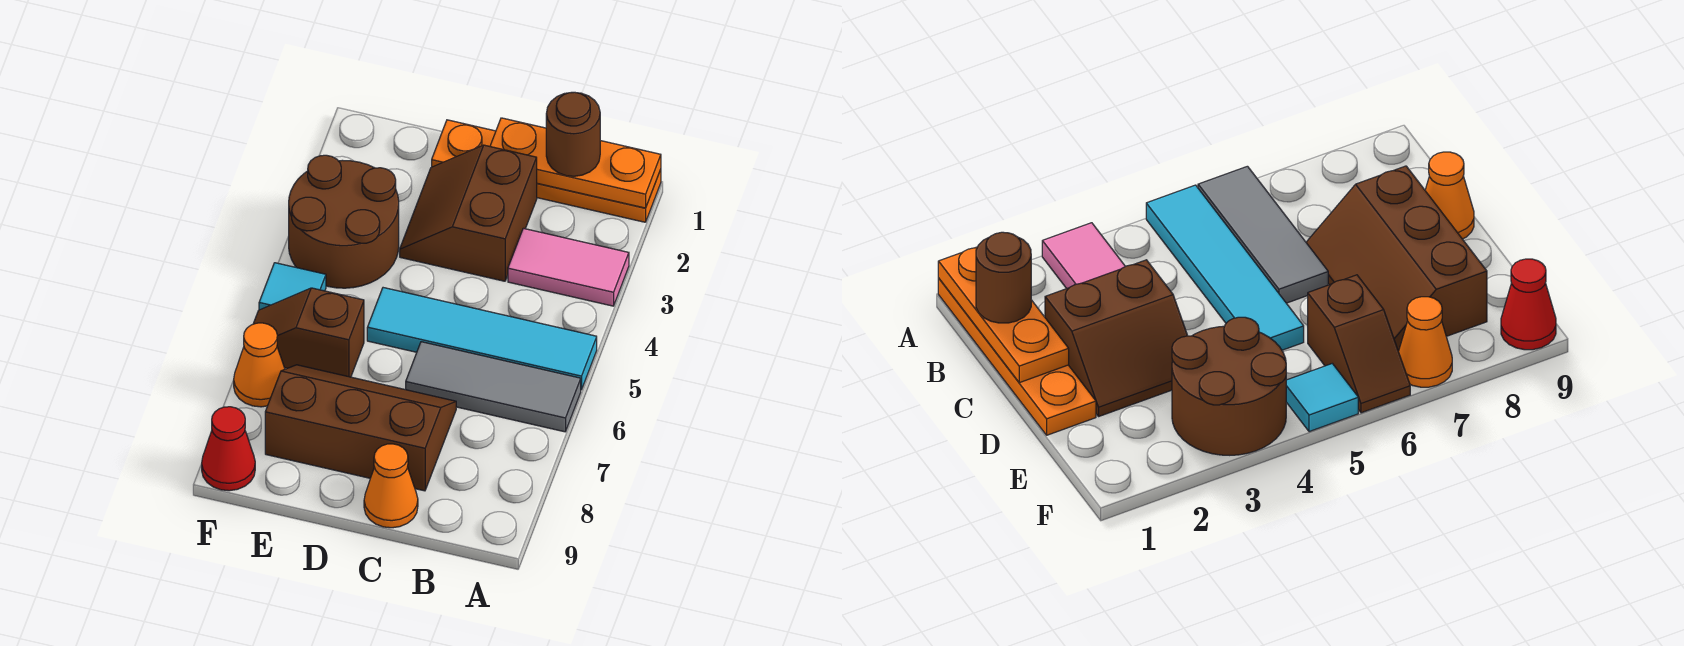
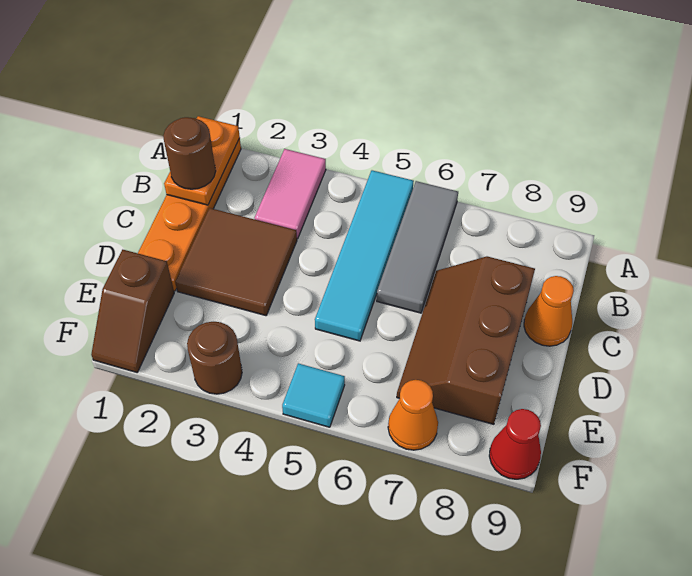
orange 1x3 plate [490,118,661,208] -> orange 1x2 plate [164,116,240,205]
brown 2x2 slope [400,145,537,281] -> brown 2x2 tile [175,208,297,316]
brown 2x2 round brick [289,155,399,288] -> brown 1x1 round brick [187,322,242,394]
brown 1x2 slope [253,288,364,377] -> brown 1x2 slope moved to [91,250,174,372]

